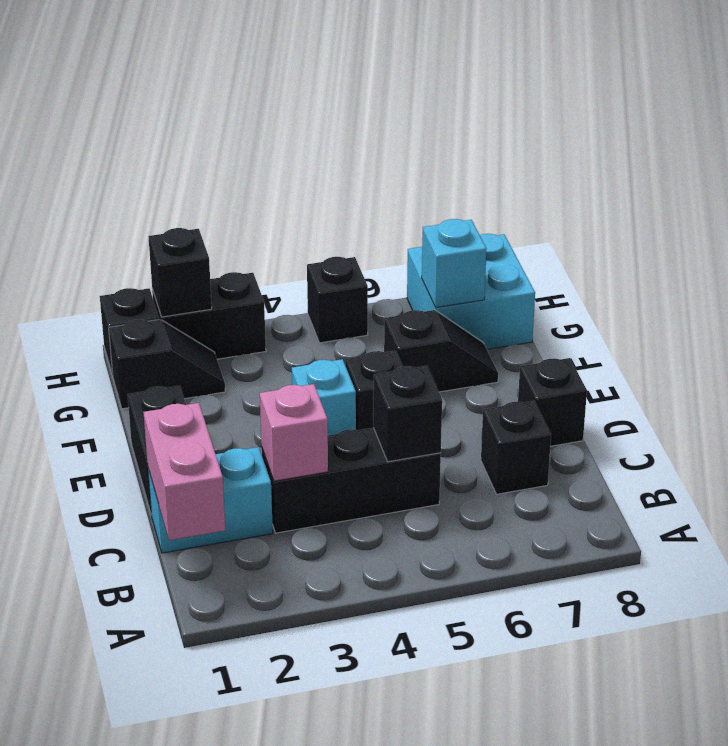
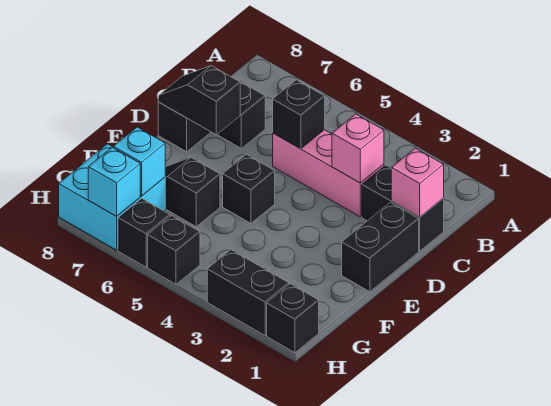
pink 1x2 brick [144,403,225,540] -> pink 1x1 brick [391,148,444,217]
cyan 1x2 brick [148,447,273,553] -> black 1x2 brick [362,165,444,251]
black 1x3 brick [262,428,441,533] -> pink 1x3 brick [273,130,384,217]
cyan 1x1 brick [292,359,356,435] -> cyan 1x1 brick moved to [88,147,140,216]
black 1x2 slope [109,319,225,409] -> black 1x2 slope moved to [158,66,240,135]
black 1x1 brick [148,228,212,317] -> black 1x1 brick moved to [118,199,170,267]

